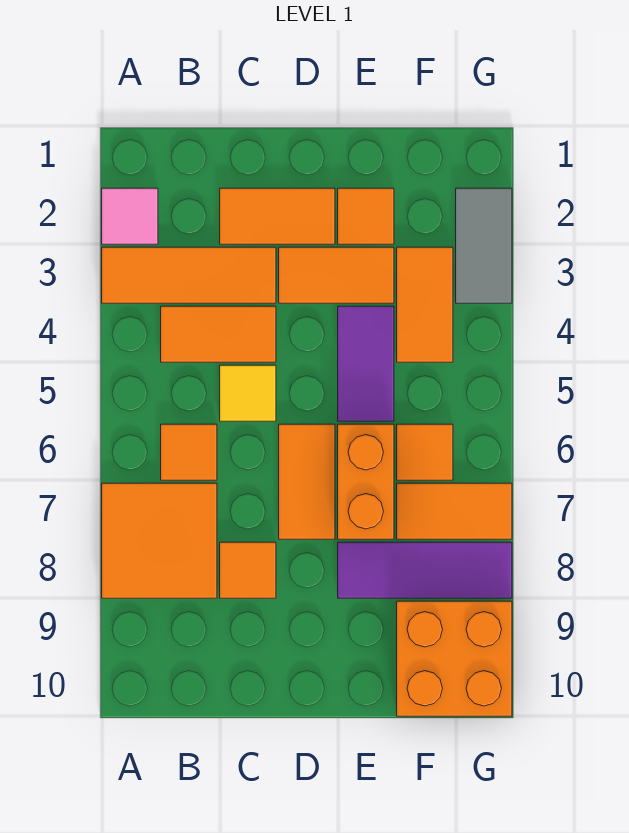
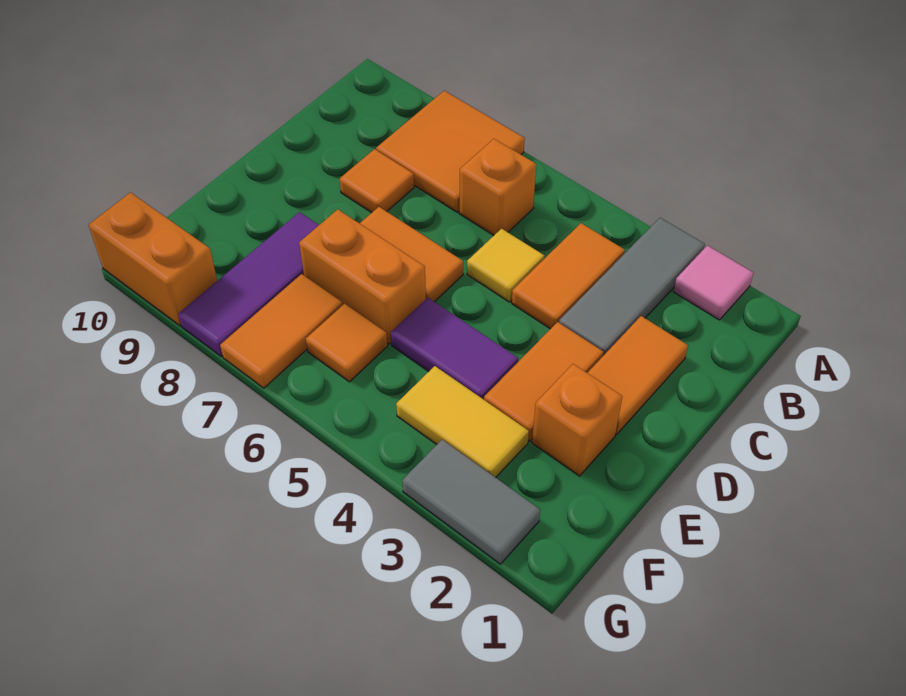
orange 1x3 tile [102,247,276,303] -> grey 1x3 tile [559,218,705,356]
orange 1x1 tile [161,424,217,480] -> orange 1x1 brick [459,139,536,235]
orange 1x1 tile [338,188,394,244] -> orange 1x1 brick [532,364,622,476]
orange 1x2 tile [397,247,453,362] -> yellow 1x2 tile [396,366,529,477]
orange 2x2 brick [397,601,512,716] -> orange 1x2 brick [89,193,217,326]

